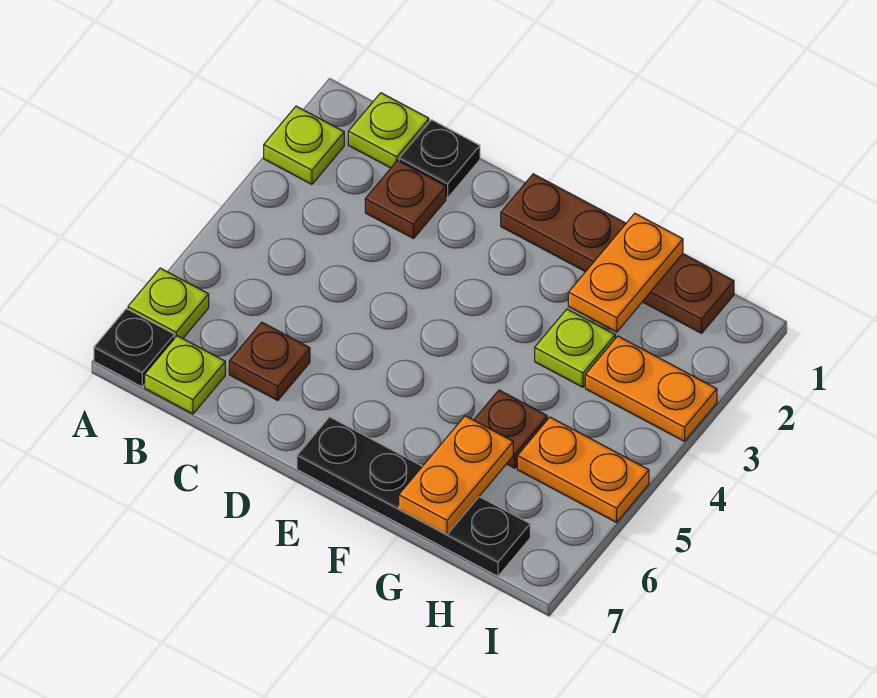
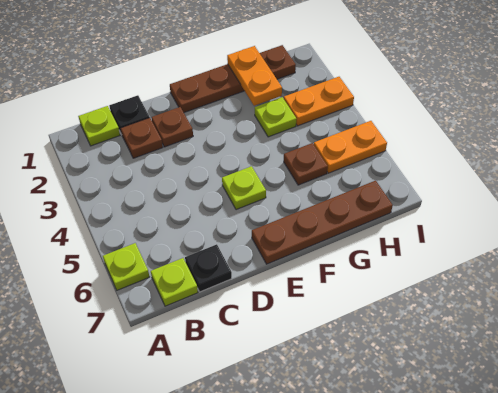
lime 1x1 plate [264,106,344,184] -> lime 1x1 plate moved to [222,166,266,210]
black 1x1 plate [94,309,175,387] -> black 1x1 plate moved to [185,244,232,292]
brown 1x1 plate [229,323,310,400] -> brown 1x1 plate moved to [152,107,193,147]
black 1x4 plate [297,417,530,576] -> brown 1x4 plate [252,181,393,264]
orange 1x2 plate [399,416,513,534] -> none

